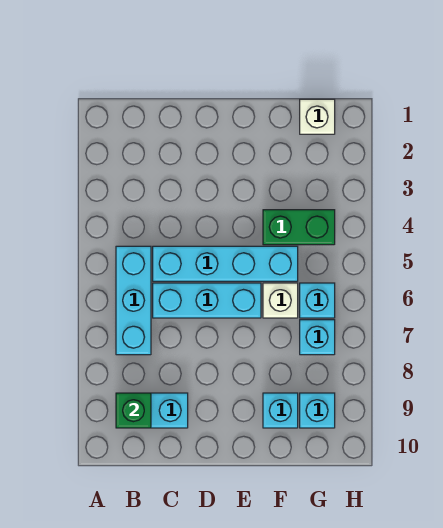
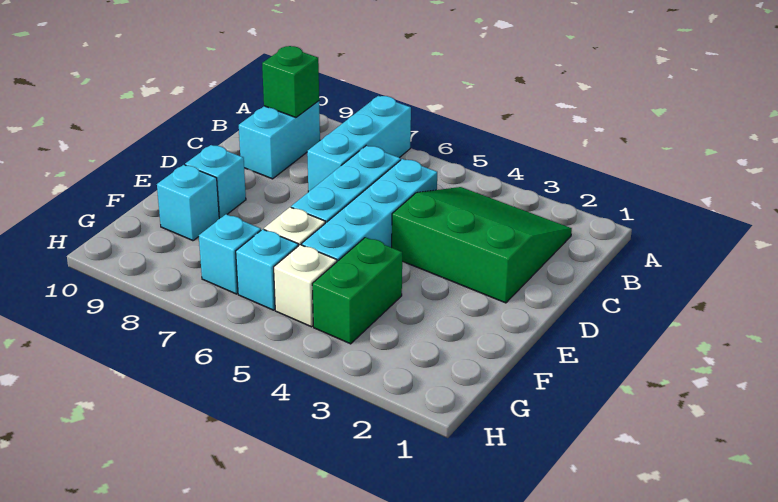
none -> green 3x3 slope [392,187,572,303]
cyan 1x3 brick [116,246,151,355] -> cyan 1x3 brick turned to [307,96,411,192]
white 1x1 brick [300,99,335,134] -> white 1x1 brick moved to [274,245,337,327]
cyan 1x1 brick [300,393,335,428] -> cyan 1x1 brick moved to [185,145,246,219]

